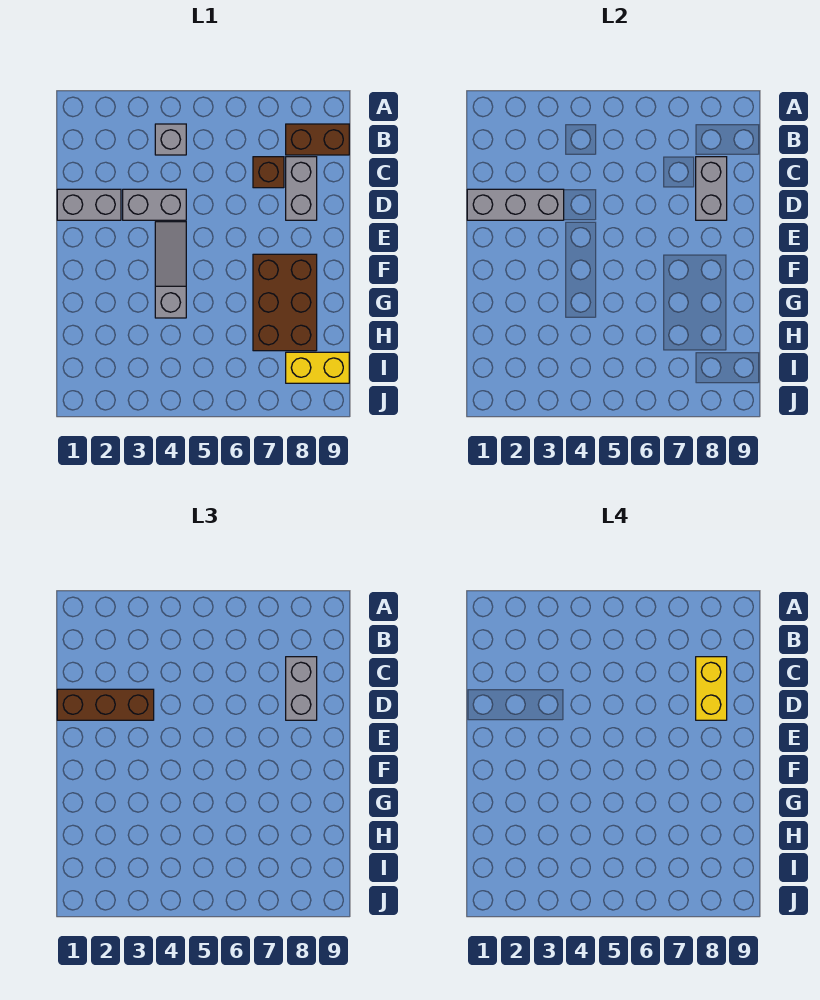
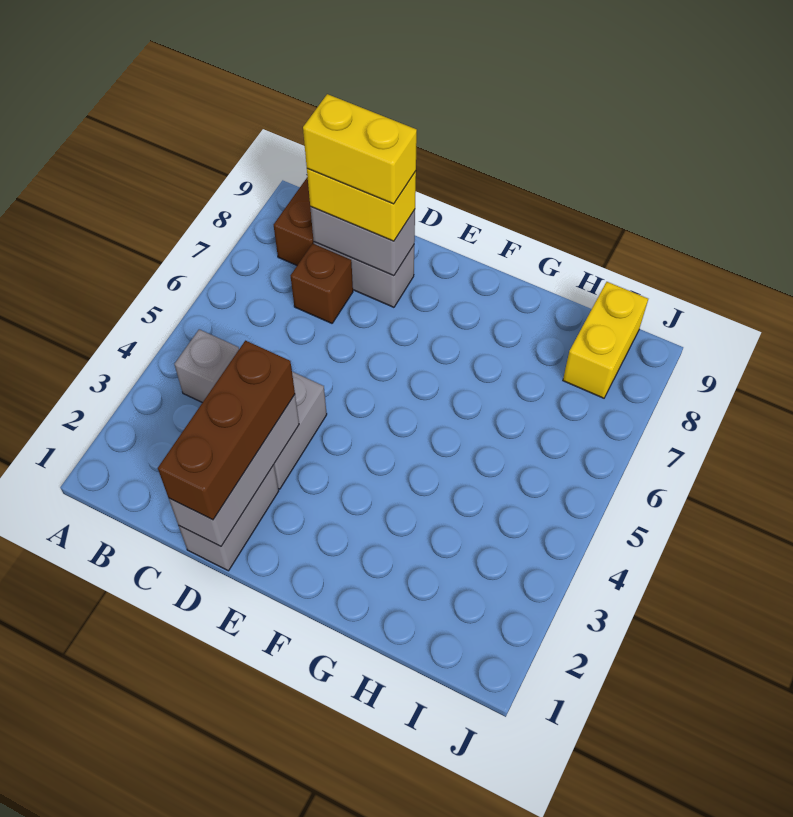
grey 1x2 brick [286,657,317,720] -> yellow 1x2 brick [307,169,416,241]
grey 1x3 slope [155,222,186,318] -> none
brown 2x3 brick [253,254,317,351] -> none

